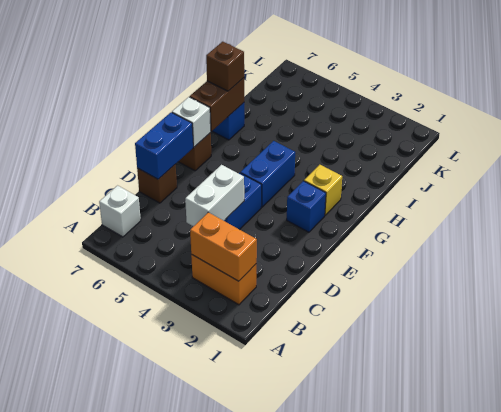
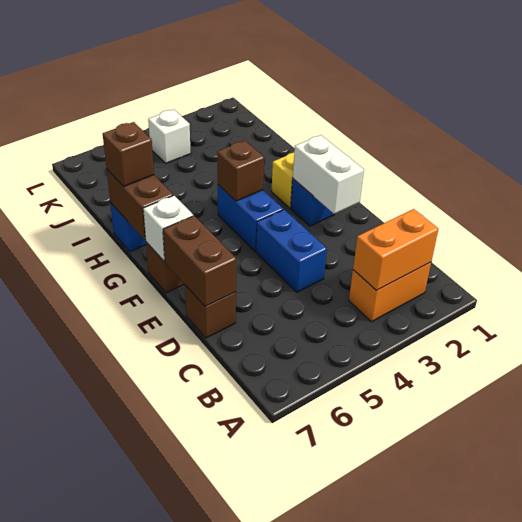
white 1x1 brick [99,186,141,237] -> white 1x1 brick moved to [148,109,191,164]
white 1x2 brick [185,165,244,226] -> white 1x2 brick moved to [293,135,364,214]
blue 1x2 brick [135,112,193,179] -> brown 1x2 brick [163,216,236,307]
none -> brown 1x1 brick [217,140,264,201]

